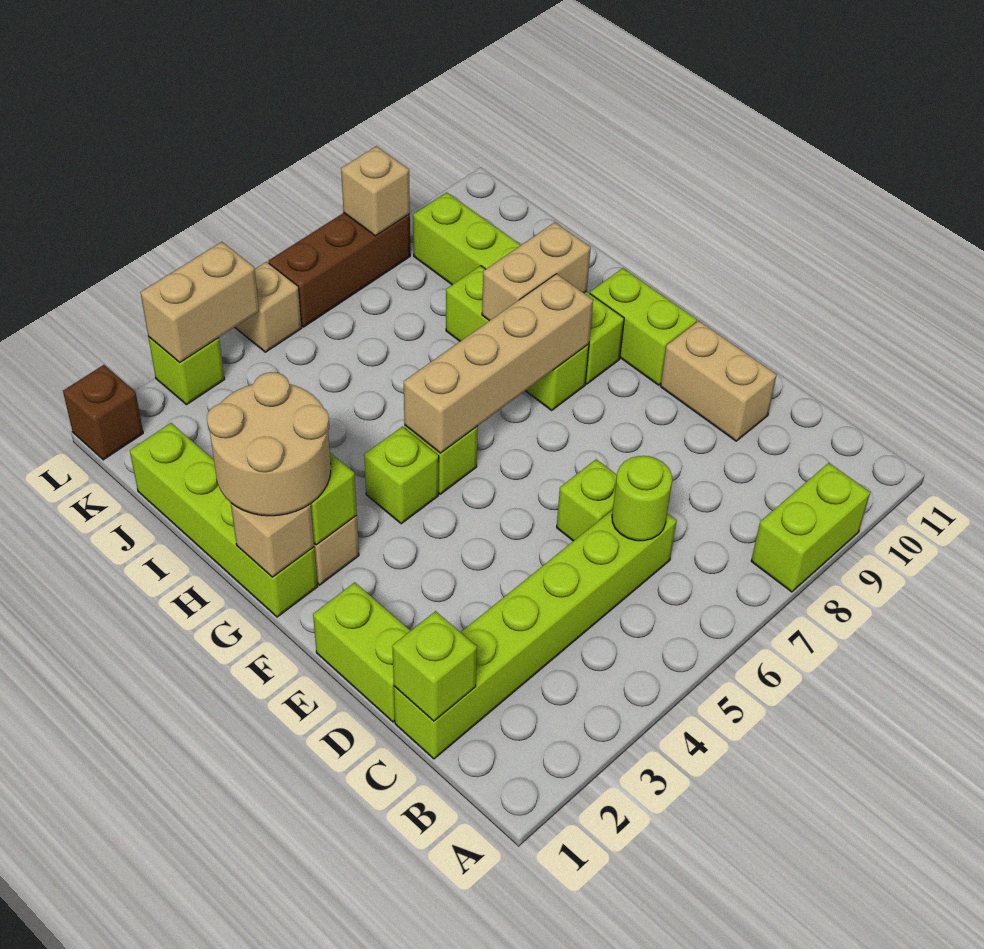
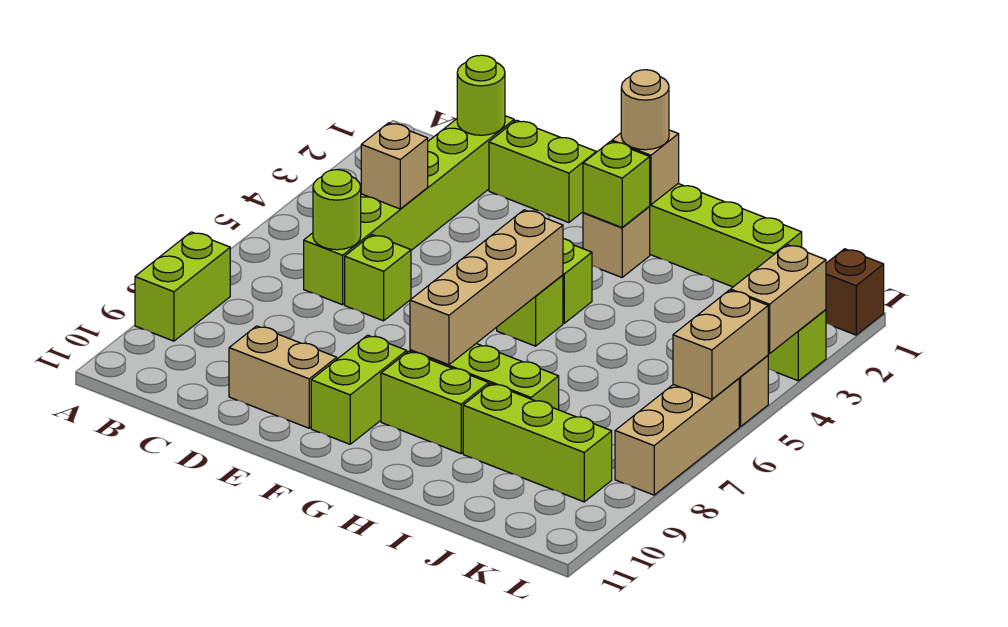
lime 1x1 brick [392,611,477,721] -> lime 1x1 round brick [457,55,505,135]
lime 1x2 brick [590,268,697,385] -> lime 1x2 brick turned to [311,335,407,444]
tan 2x2 round brick [207,372,331,516] -> tan 1x1 round brick [621,70,669,150]
tan 1x2 brick [482,222,591,321] -> tan 1x2 brick moved to [673,290,768,399]
brown 1x3 brick [268,213,410,327] -> tan 1x3 brick [615,379,739,495]
tan 1x1 brick [341,146,410,236] -> tan 1x1 brick moved to [361,123,428,209]

